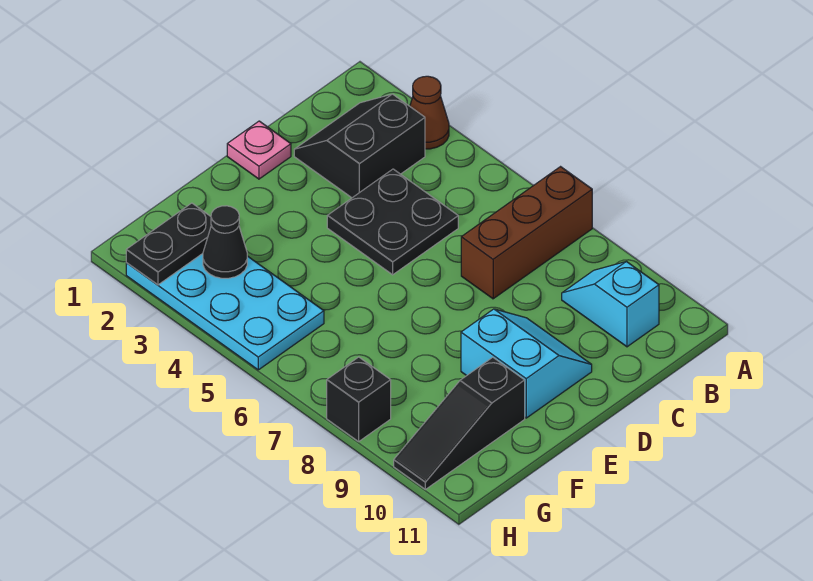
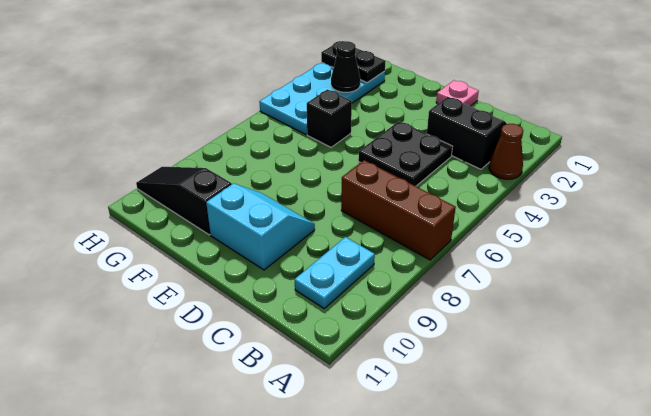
cyan 1x2 slope [562,261,659,347] -> cyan 1x2 plate [295,237,375,308]
cyan 2x2 slope [461,309,592,418] -> cyan 2x2 slope turned to [206,183,315,270]
black 1x1 brick [327,357,391,442] -> black 1x1 brick moved to [307,90,352,147]

